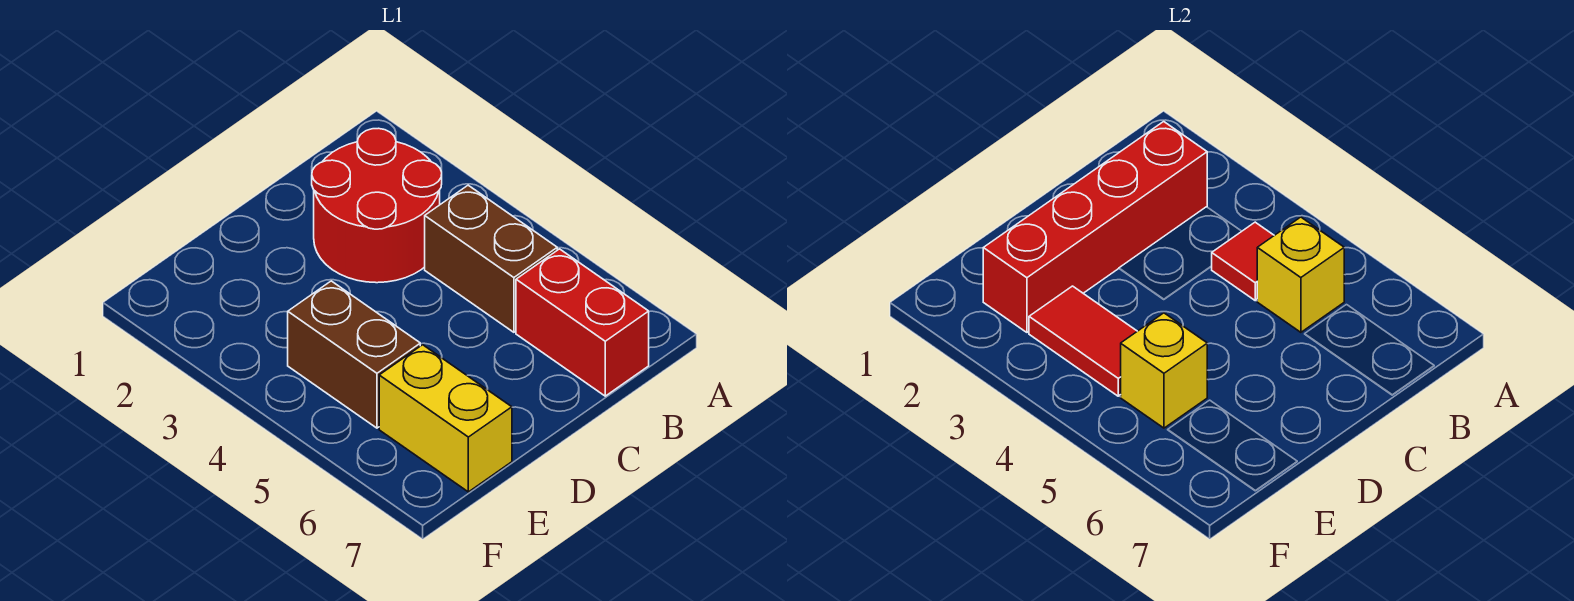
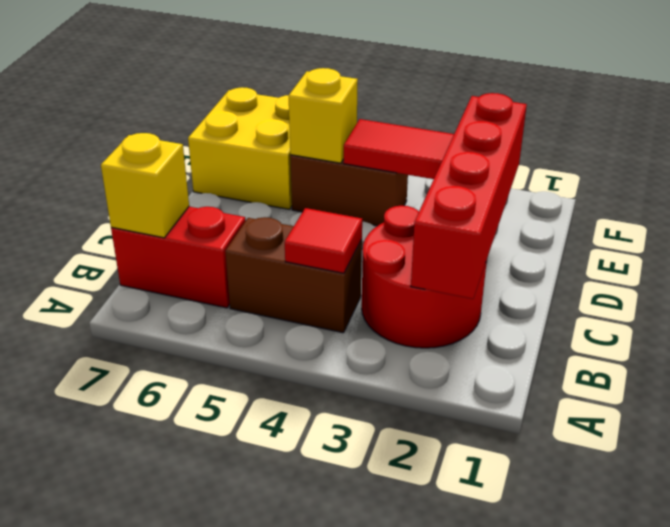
yellow 1x1 brick [1257,217,1344,332] -> yellow 1x1 brick moved to [101,133,189,238]
yellow 1x2 brick [379,345,512,492] -> yellow 2x2 brick [188,87,292,210]

